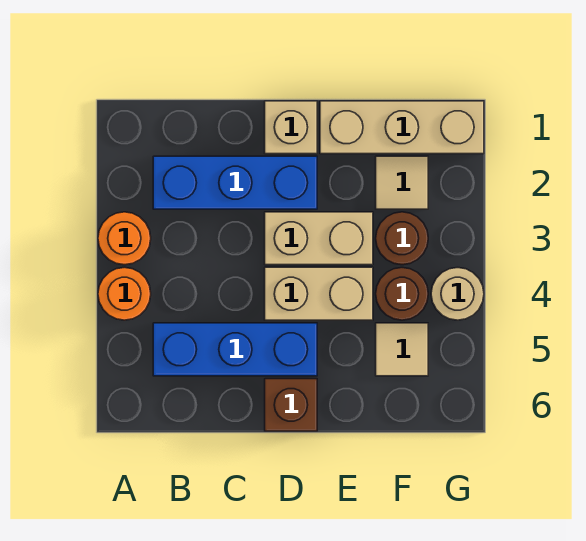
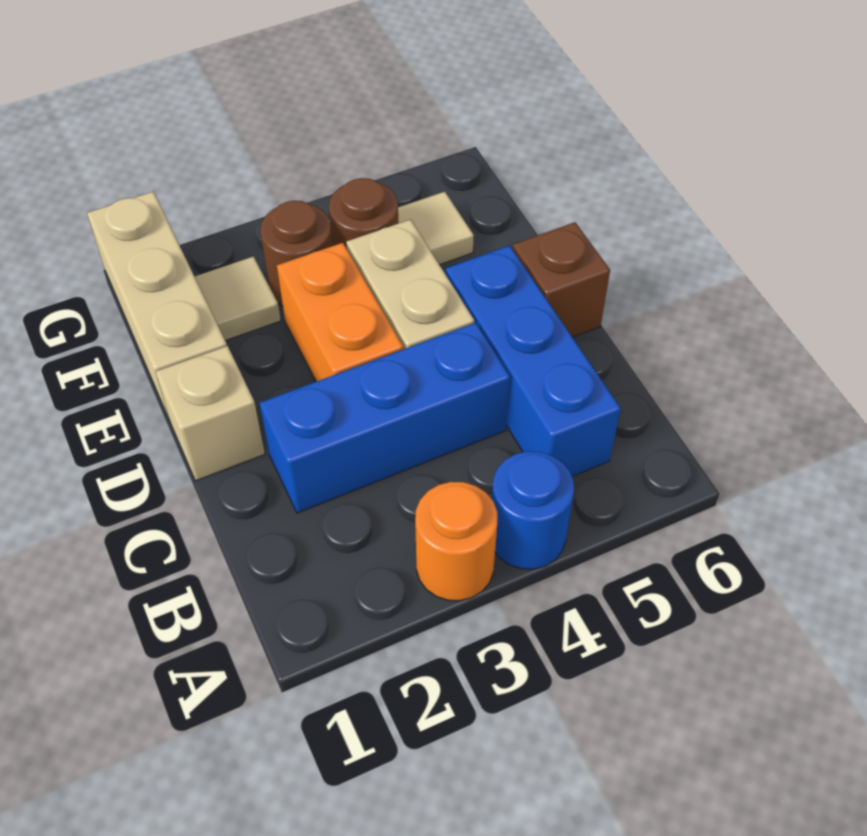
orange 1x1 round brick [98,267,151,320] -> blue 1x1 round brick [492,451,574,569]
blue 1x3 brick [153,156,317,209] -> blue 1x3 brick turned to [260,323,510,513]
tan 1x2 brick [265,212,373,265] -> orange 1x2 brick [277,243,403,382]
tan 1x1 round brick [431,268,484,320] -> none

